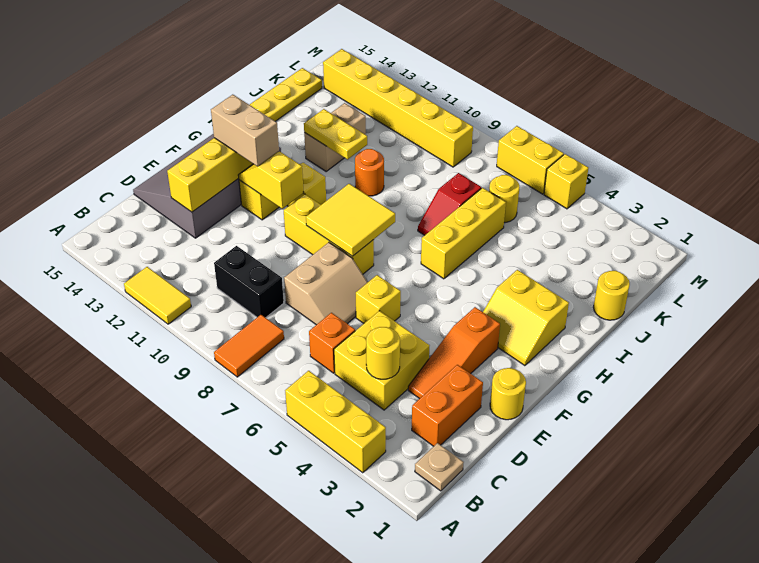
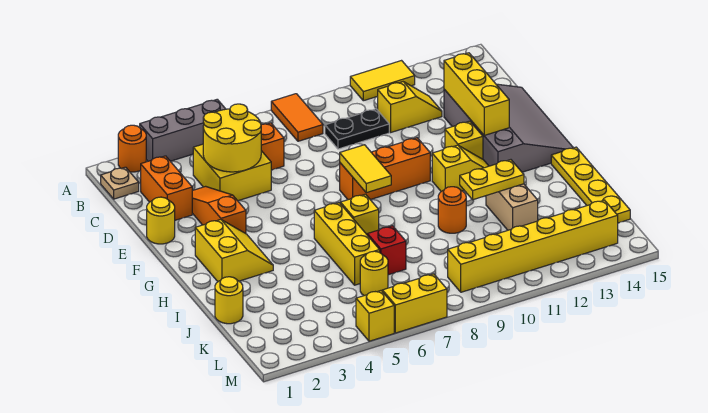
none -> orange 1x1 round brick [118,125,146,172]
yellow 1x3 brick [285,371,386,473] -> grey 1x3 brick [140,99,225,161]
yellow 1x1 round brick [366,327,400,379] -> yellow 2x2 round brick [203,104,261,172]
black 1x2 brick [214,246,284,318] -> black 1x2 plate [325,109,389,149]
tan 2x2 slope [284,242,368,325] -> none
yellow 1x1 brick [356,275,401,323] -> yellow 1x1 brick moved to [340,194,379,234]
yellow 1x3 brick [284,194,374,274] -> orange 1x3 brick [340,138,430,200]
yellow 2x2 tile [306,184,395,256] -> yellow 1x2 tile [340,145,391,193]
yellow 1x2 slope [238,152,304,209] -> yellow 1x2 slope moved to [377,82,442,132]
tan 1x2 brick [211,95,279,166] -> none
yellow 2x2 slope [483,270,569,366] -> yellow 2x2 slope turned to [195,220,273,281]

